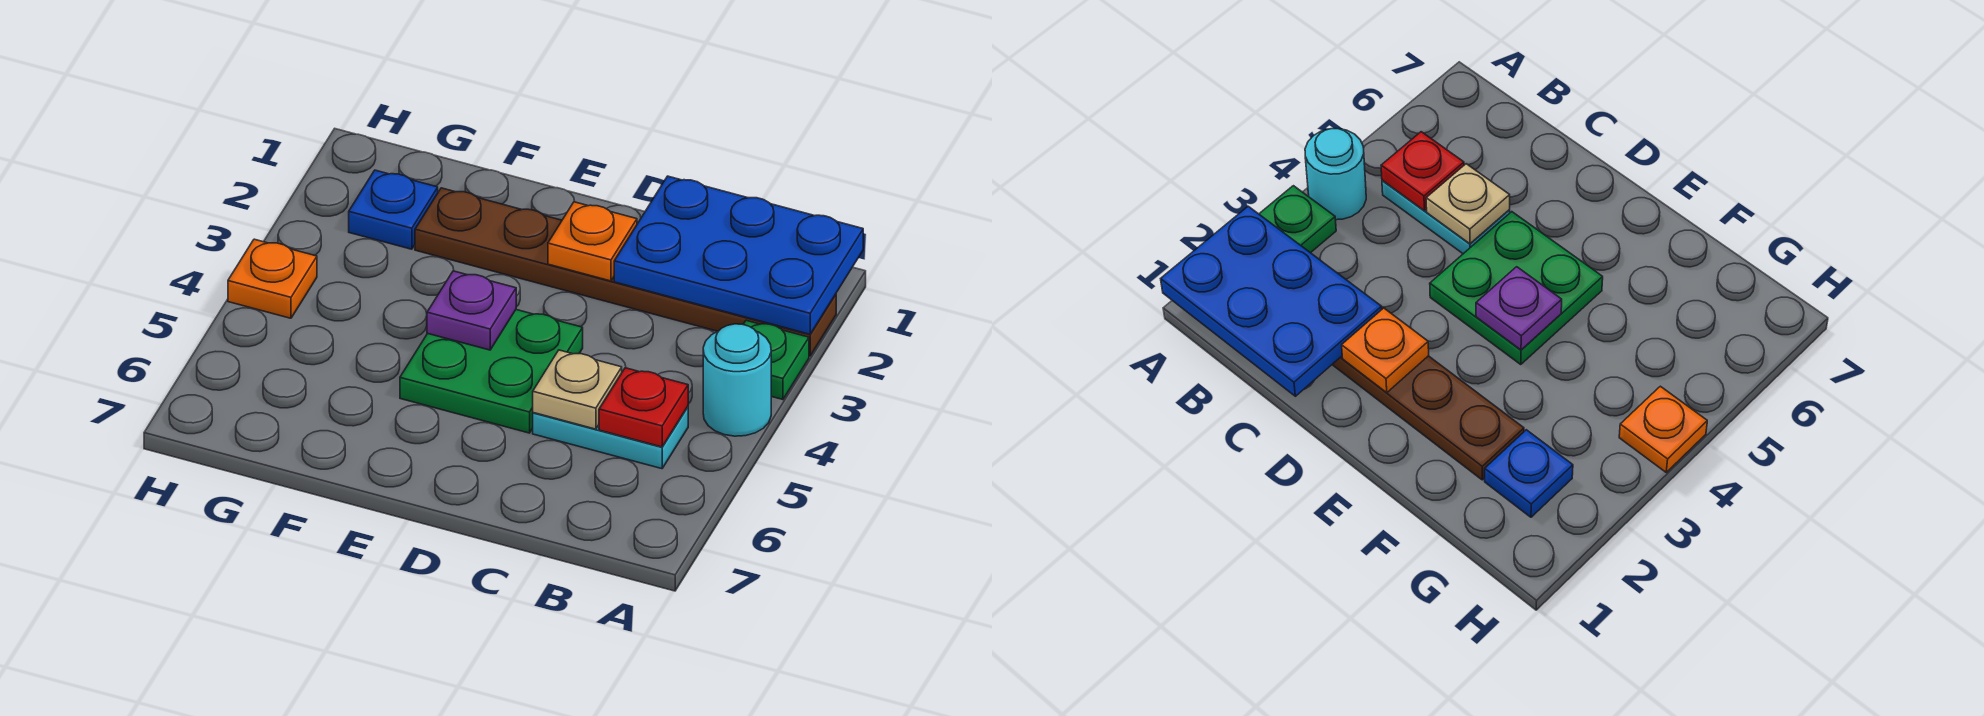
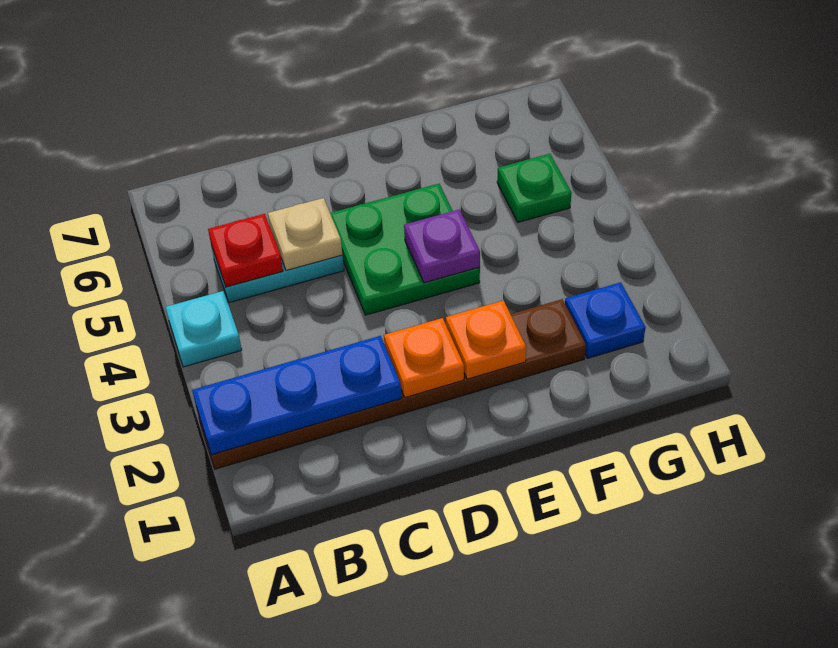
blue 2x3 plate [614,176,863,334] -> blue 1x3 plate [192,336,401,455]
green 1x1 plate [743,320,809,400] -> green 1x1 plate moved to [497,154,572,222]
cyan 1x1 round brick [703,324,771,436] -> cyan 1x1 plate [166,291,242,367]
orange 1x1 plate [228,239,317,318] -> orange 1x1 plate moved to [446,300,526,379]

